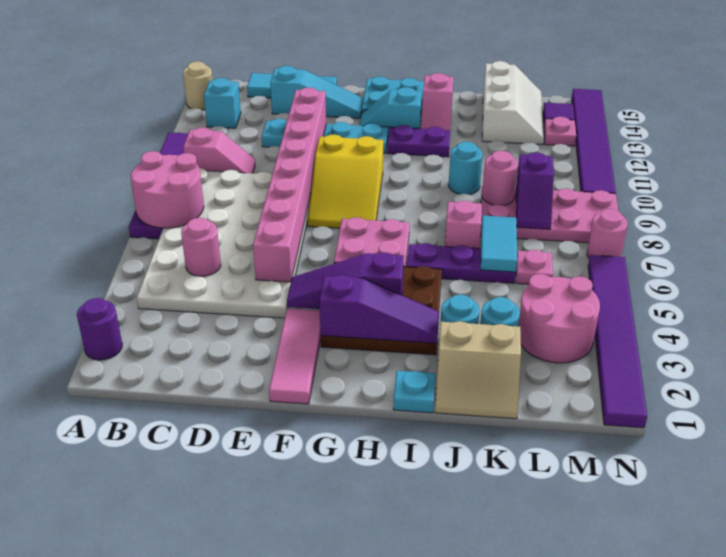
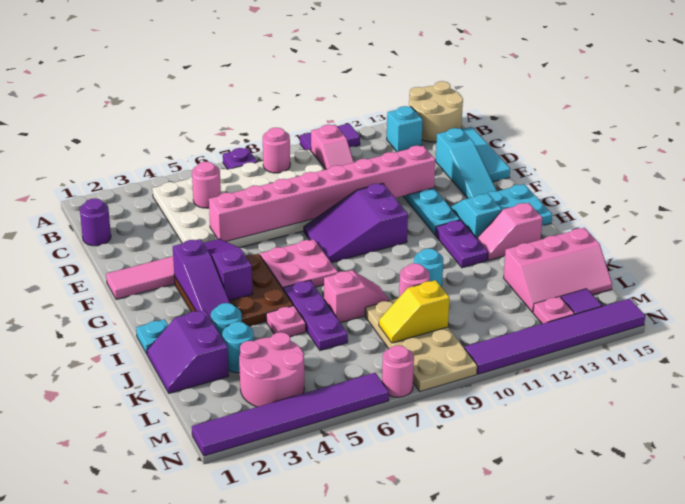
purple 1x1 round brick [77,298,122,360] -> purple 1x1 round brick moved to [80,198,111,246]
pink 2x2 round brick [131,151,204,228] -> pink 1x1 round brick [263,128,290,173]
tan 1x1 round brick [183,61,213,110] -> tan 2x2 round brick [409,81,463,142]
yellow 2x3 slope [308,135,383,228] -> purple 2x3 slope [304,183,408,263]
tan 2x2 slope [435,321,521,419] -> purple 2x2 slope [147,310,229,393]
cyan 1x2 tile [481,216,517,272] -> none
pink 2x4 plate [480,186,618,243] -> tan 2x4 plate [365,298,477,392]
white 2x3 slope [482,61,544,145] -> pink 2x3 slope [504,228,612,312]
pink 1x1 plate [516,250,553,284] -> pink 1x1 plate moved to [266,306,306,337]
purple 1x2 slope [516,152,554,229] -> yellow 1x2 slope [379,280,449,343]

